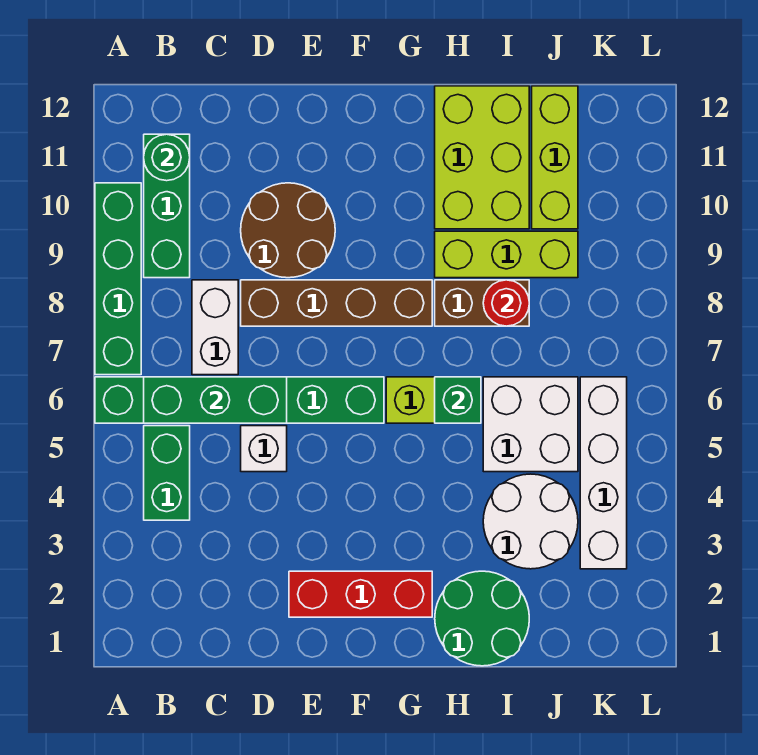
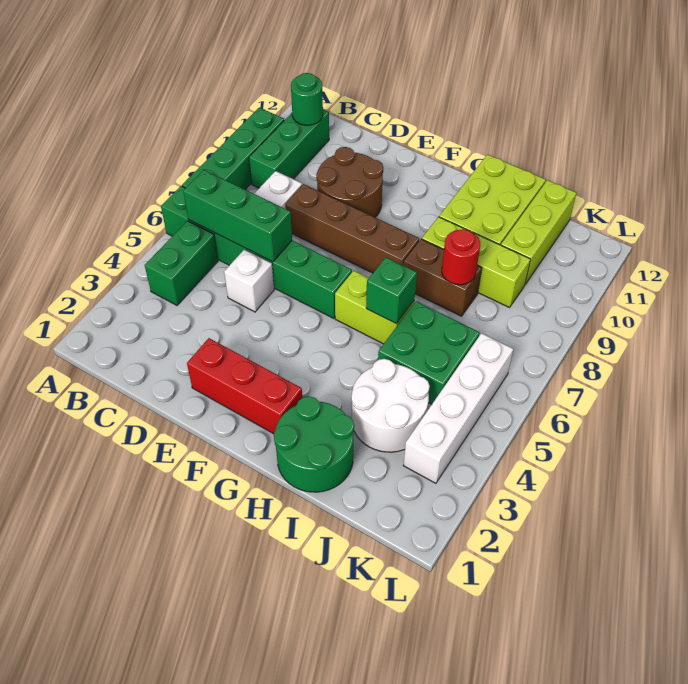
white 2x2 brick [483,377,578,472] -> green 2x2 brick [378,301,480,404]

